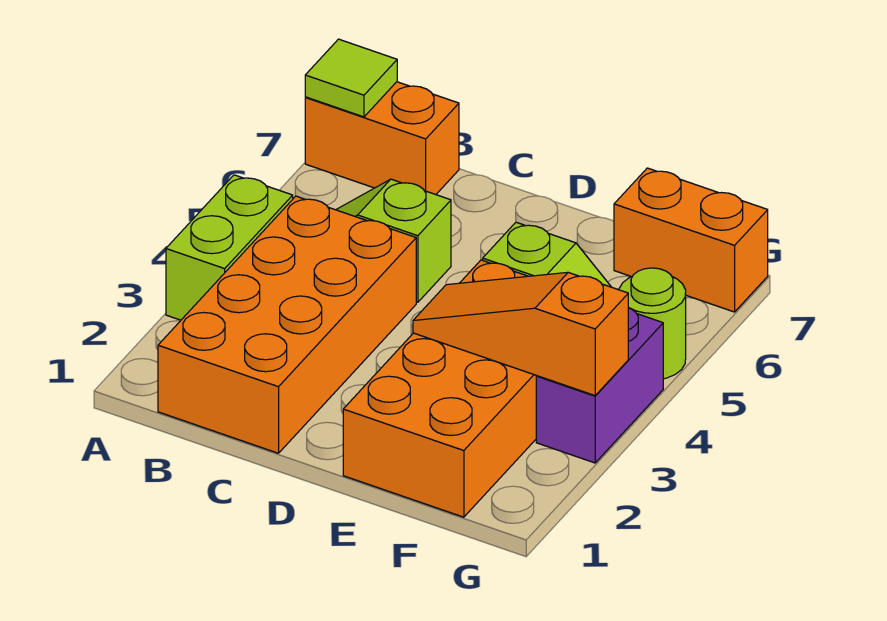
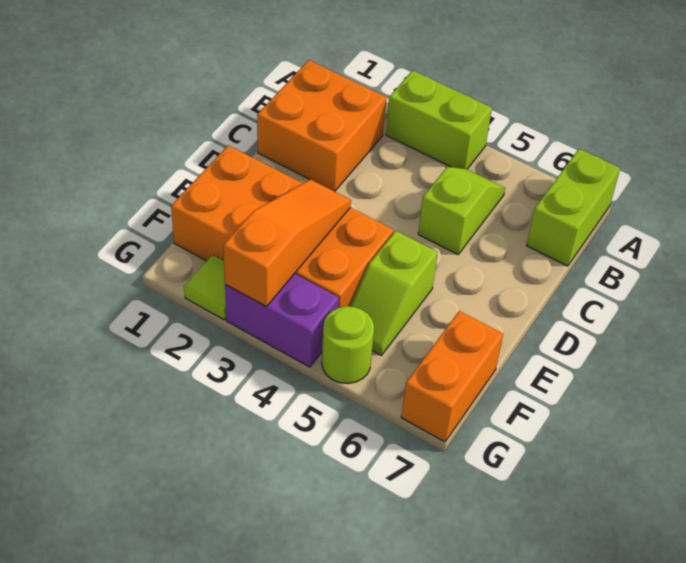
orange 1x2 brick [305,82,459,195] -> lime 1x2 brick [527,149,620,266]
lime 1x1 tile [305,39,397,117] -> lime 1x1 tile moved to [184,255,226,320]
orange 2x4 brick [158,196,416,453] -> orange 2x2 brick [257,60,386,191]

